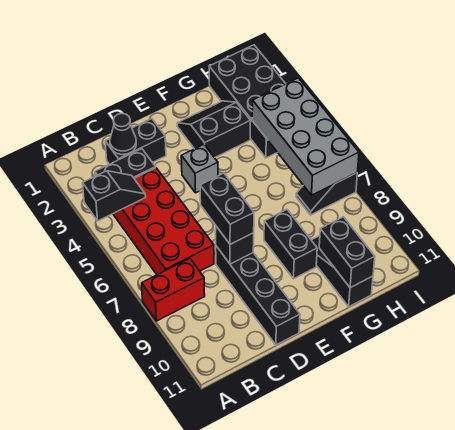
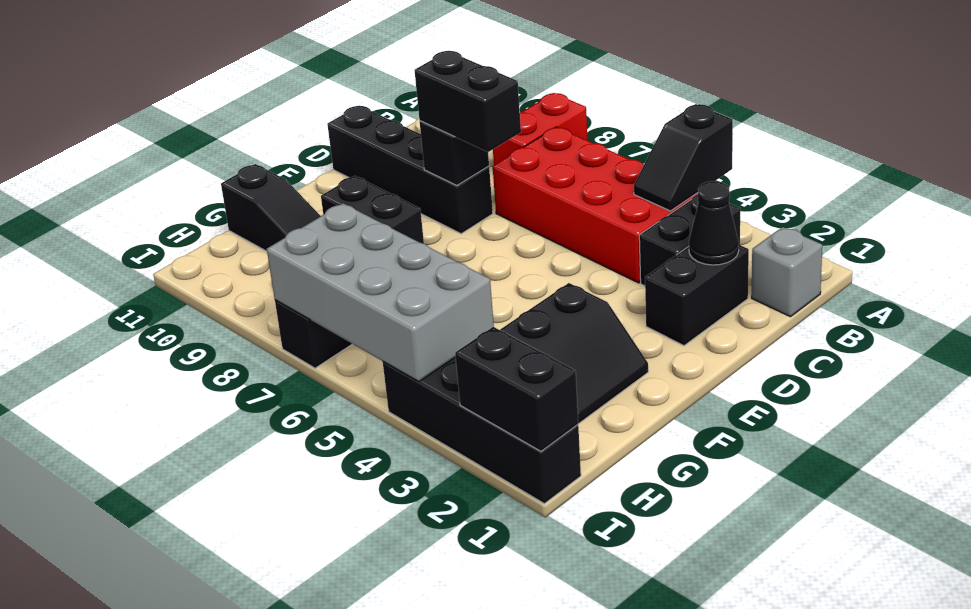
grey 1x1 brick [181,145,218,193] -> grey 1x1 brick moved to [752,227,822,317]
black 1x2 brick [319,217,375,288] -> black 1x2 brick moved to [455,327,579,451]
black 2x4 brick [209,45,286,158] -> black 1x4 brick [383,357,581,504]

